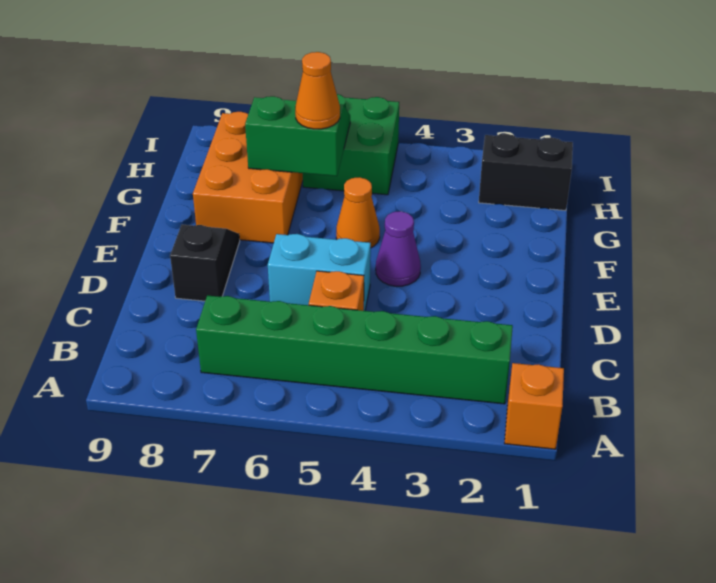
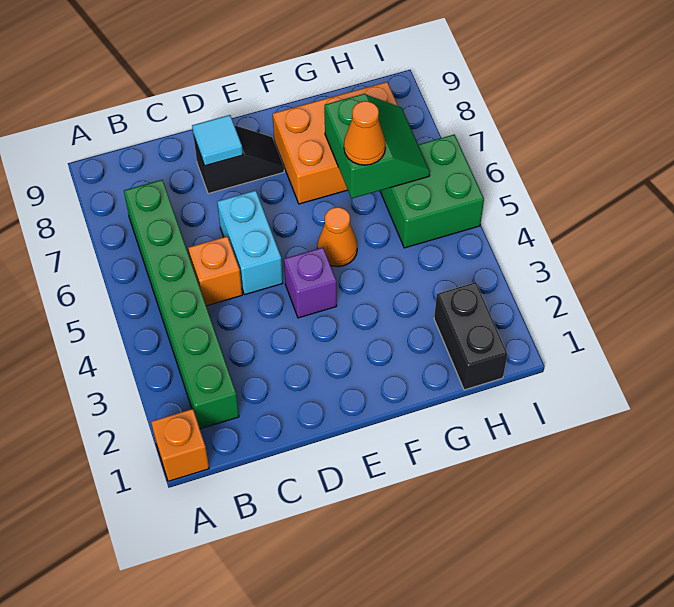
none -> cyan 1x1 tile [192,115,243,166]
purple 1x1 cone [376,211,421,286] -> purple 1x1 brick [284,248,337,318]

